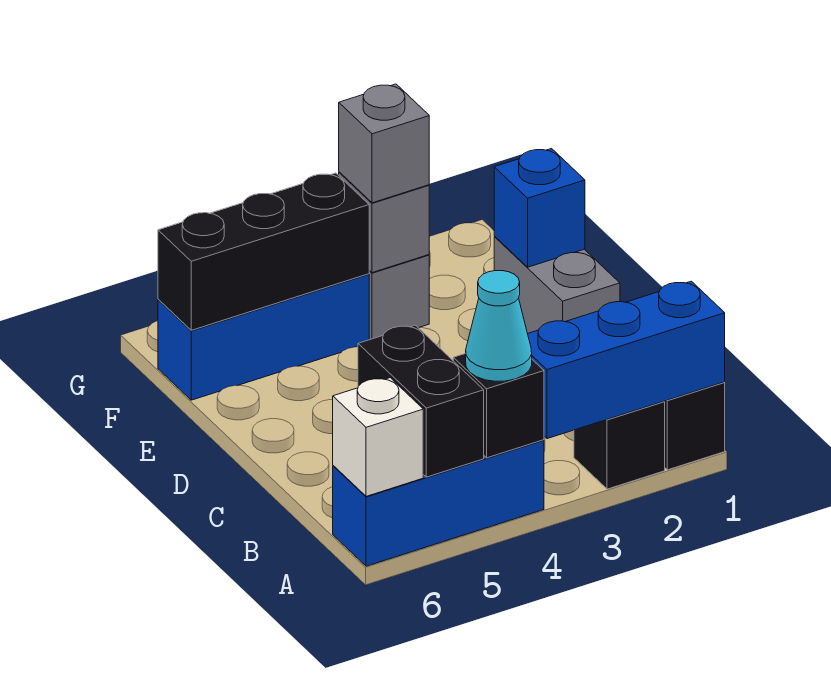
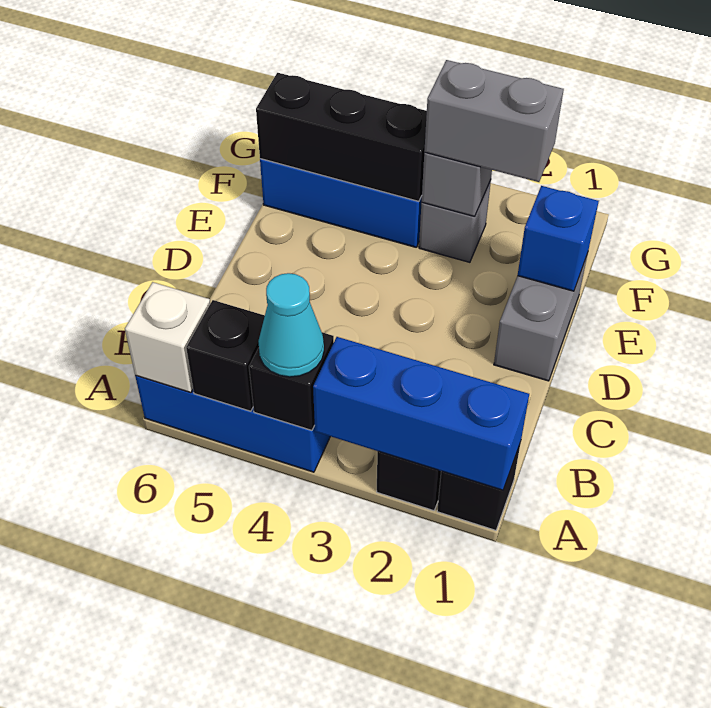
black 1x2 brick [358,325,484,477] -> black 1x1 brick [186,300,265,411]
grey 1x1 brick [339,84,429,203] -> grey 1x2 brick [424,60,564,182]

